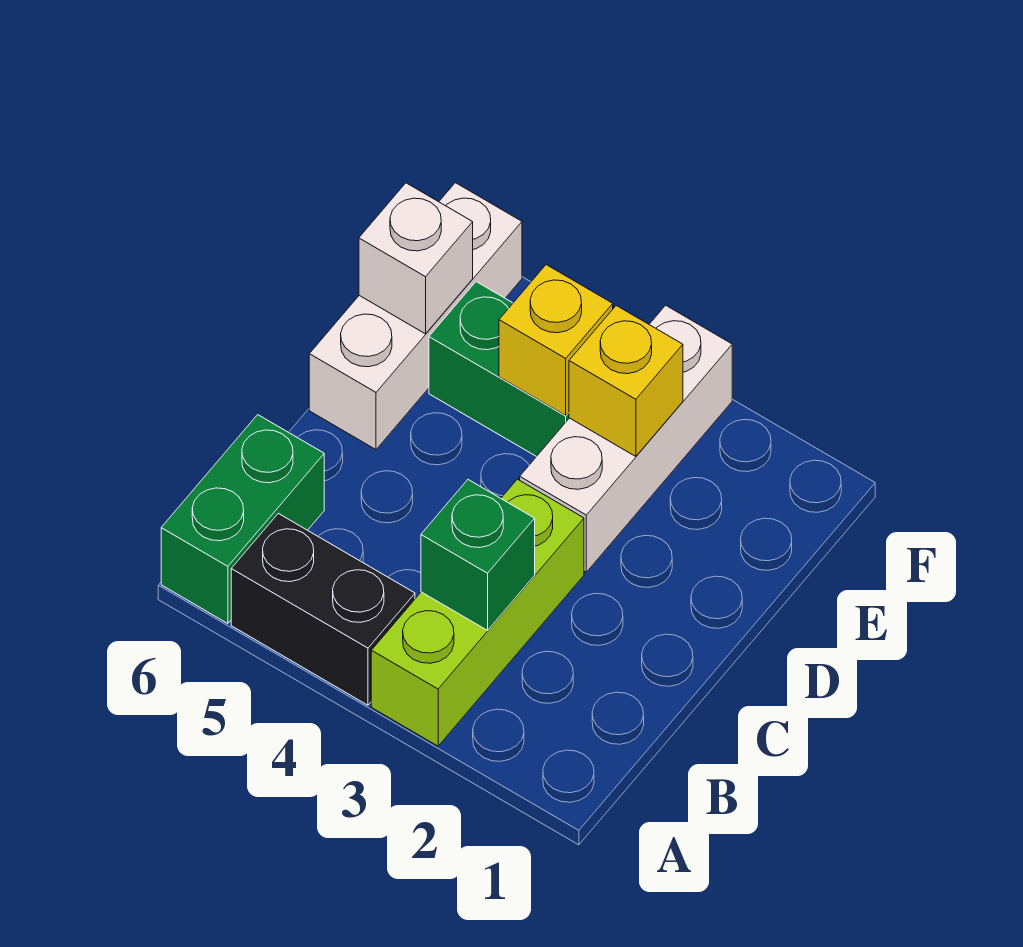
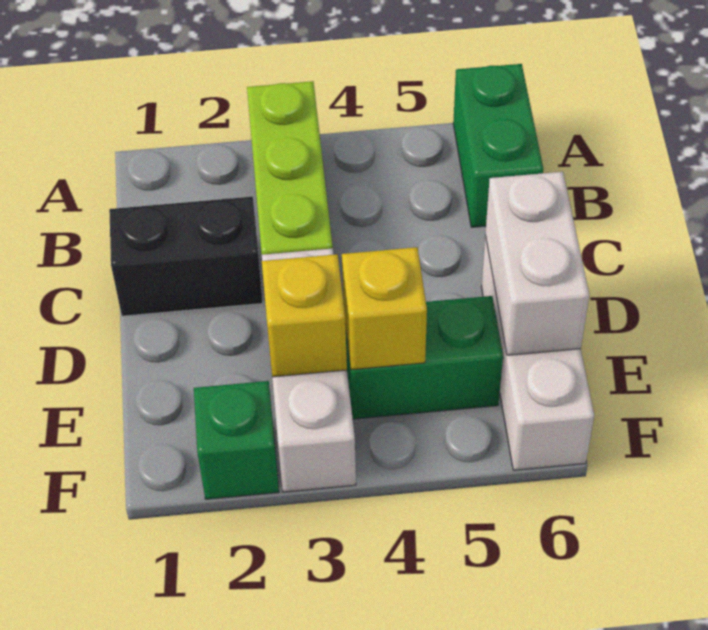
black 1x2 brick [231,513,415,705] -> black 1x2 brick moved to [109,197,263,316]
green 1x1 brick [421,480,535,630] -> green 1x1 brick moved to [194,381,279,499]
white 1x1 brick [359,183,473,334] -> white 1x2 brick [485,172,589,355]

